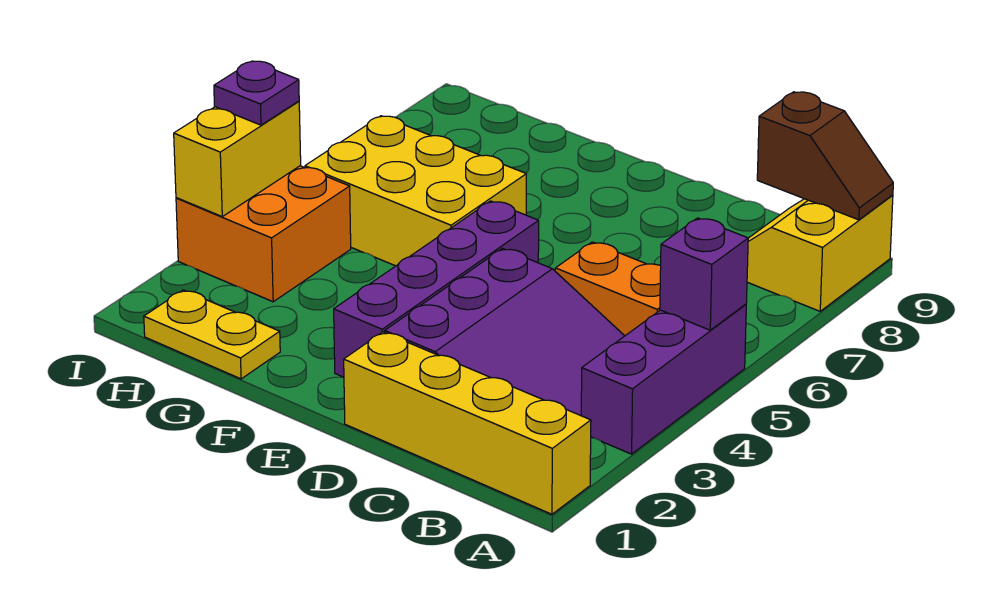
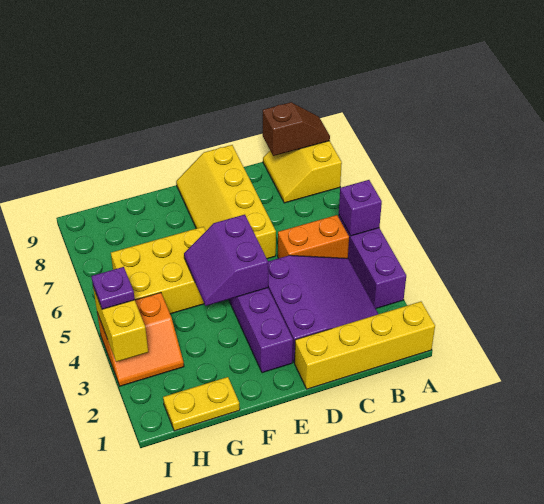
none -> yellow 2x4 slope [176,145,276,259]
none -> purple 2x2 slope [184,215,268,306]
orange 2x2 brick [176,166,351,302] -> orange 2x2 slope [97,293,184,386]

